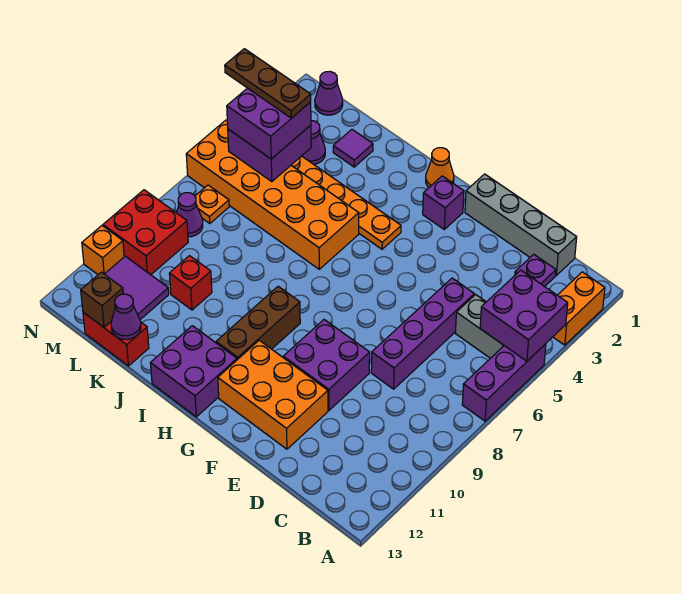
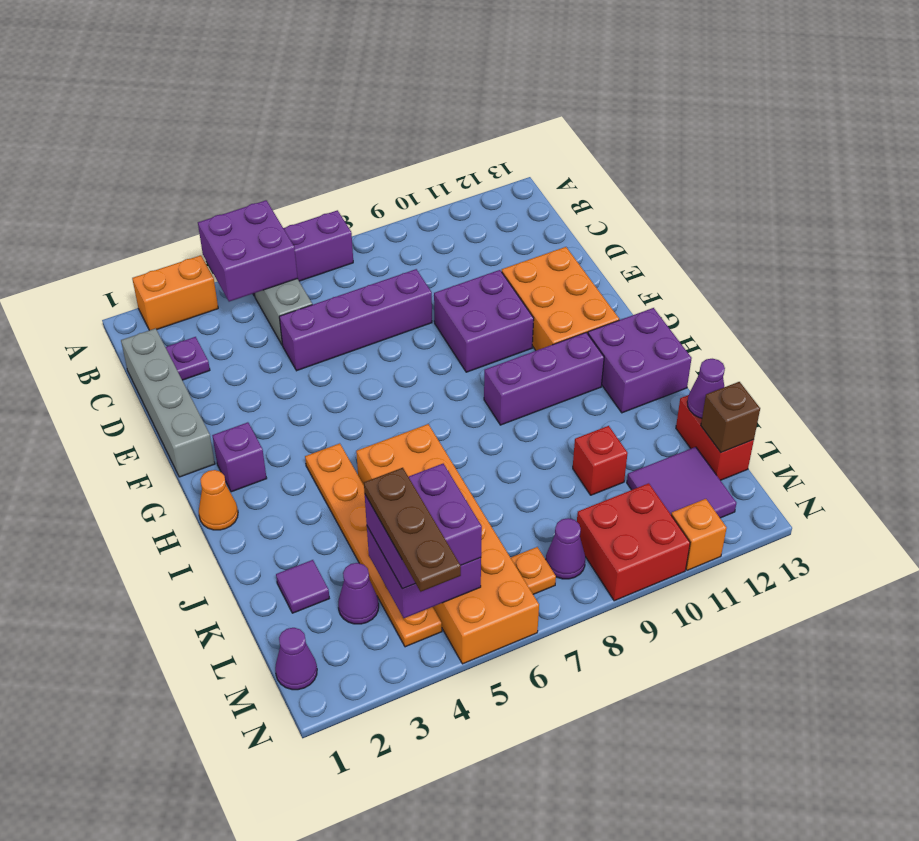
brown 1x3 brick [216,286,300,360] -> purple 1x3 brick [484,332,604,425]

